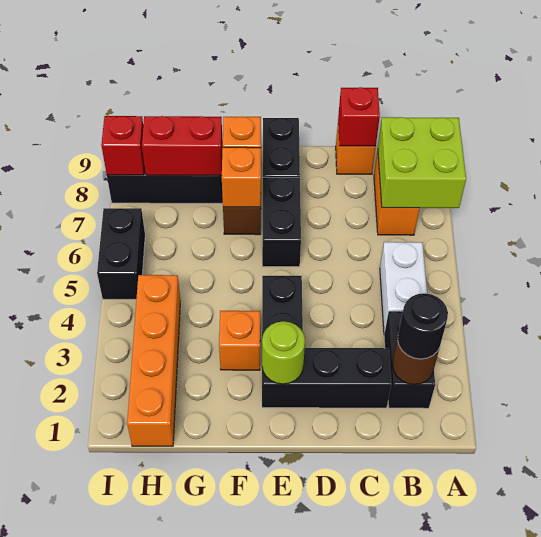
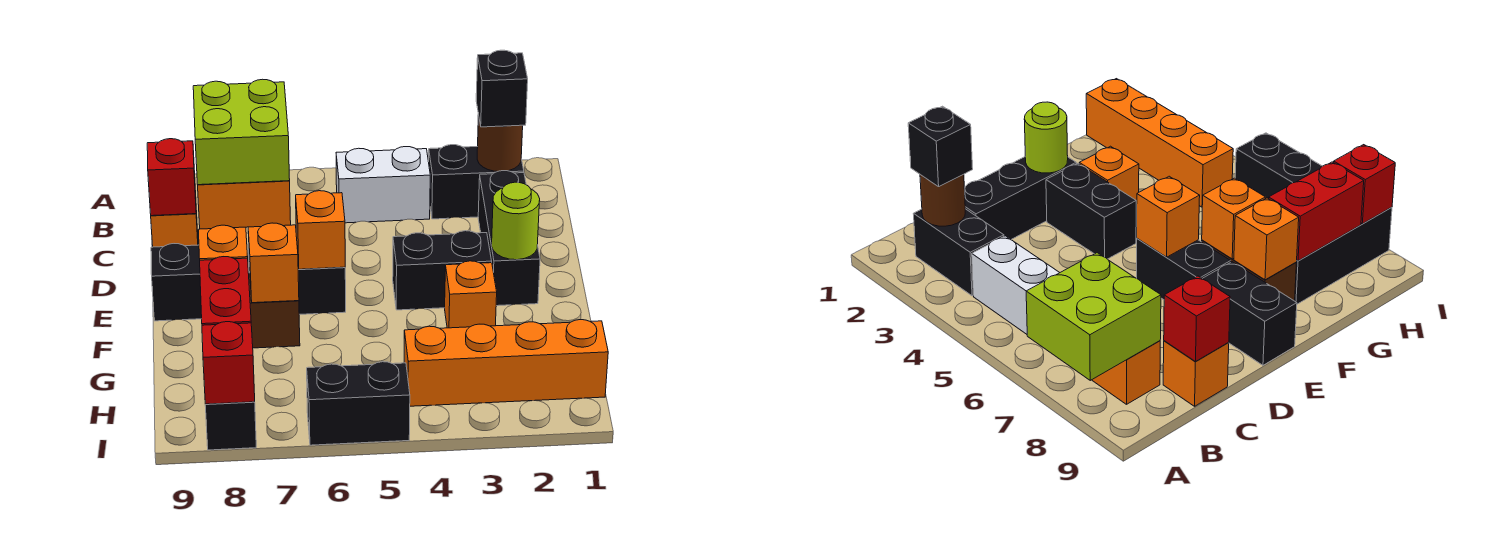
black 1x1 round brick [398,293,448,359] -> black 1x1 brick [476,50,528,127]
none -> orange 1x1 brick [296,191,345,269]

